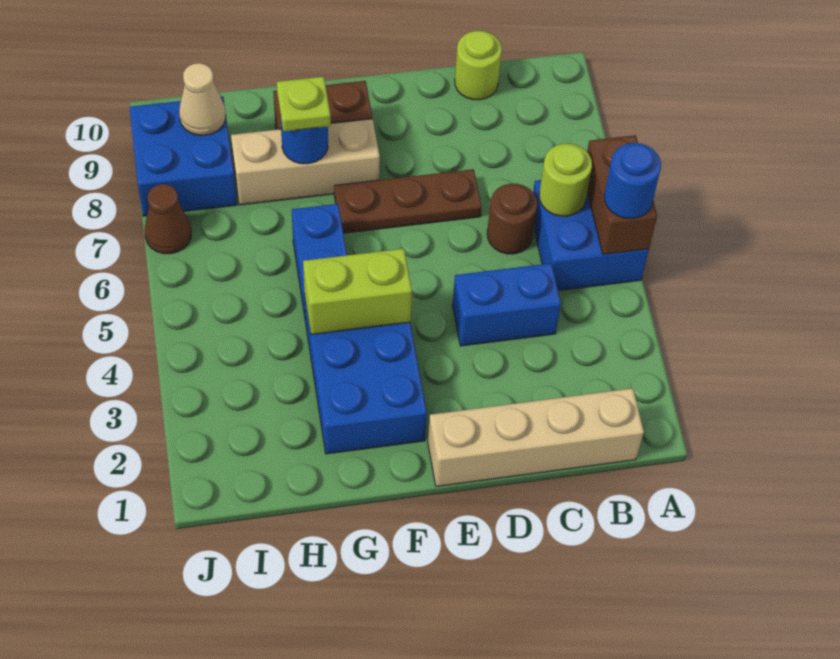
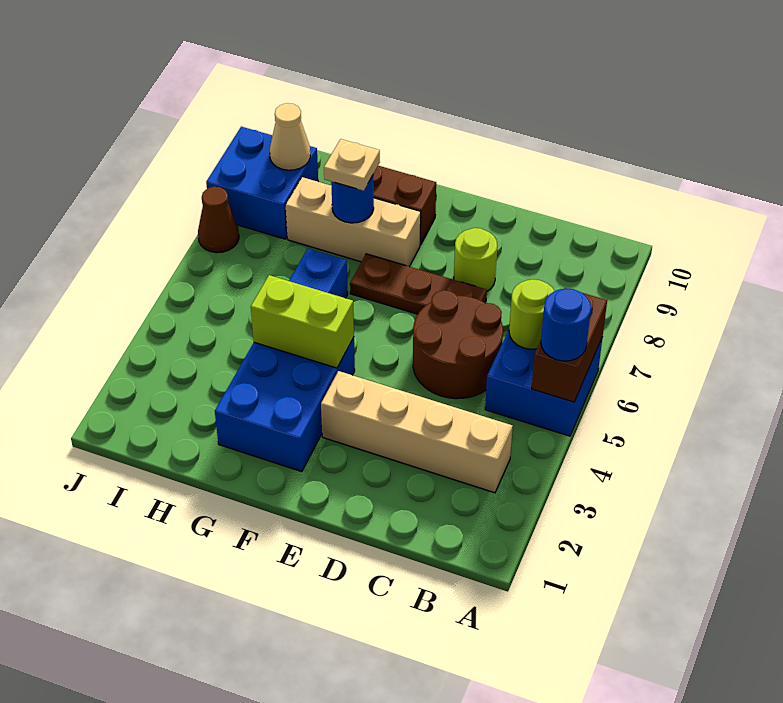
tan 1x4 brick [428,388,644,487] -> tan 1x4 brick moved to [321,371,513,493]
blue 1x2 brick [452,263,561,346] -> none
brown 1x1 round brick [487,184,537,254] -> brown 2x2 round brick [413,290,503,399]
lime 1x1 round brick [455,31,502,100] -> lime 1x1 round brick moved to [454,228,497,291]
lime 1x1 plate [277,76,331,132] -> tan 1x1 plate [324,139,380,191]

